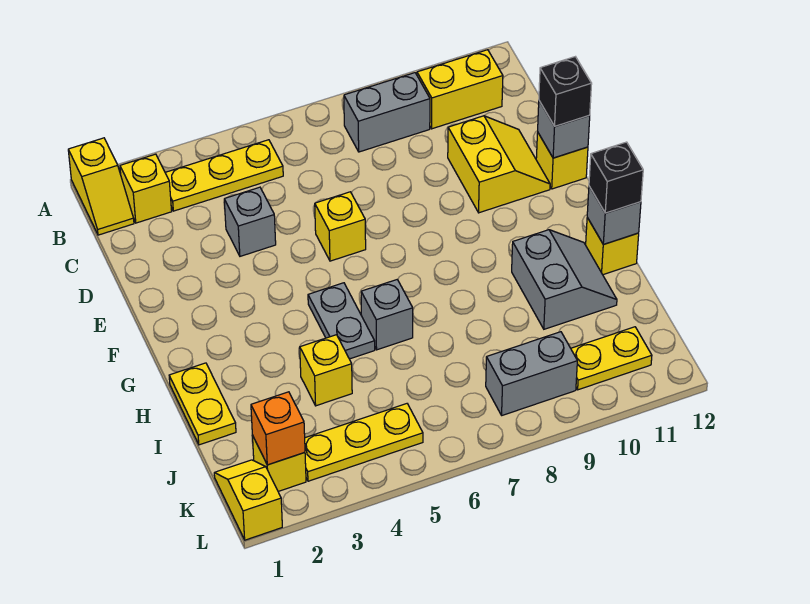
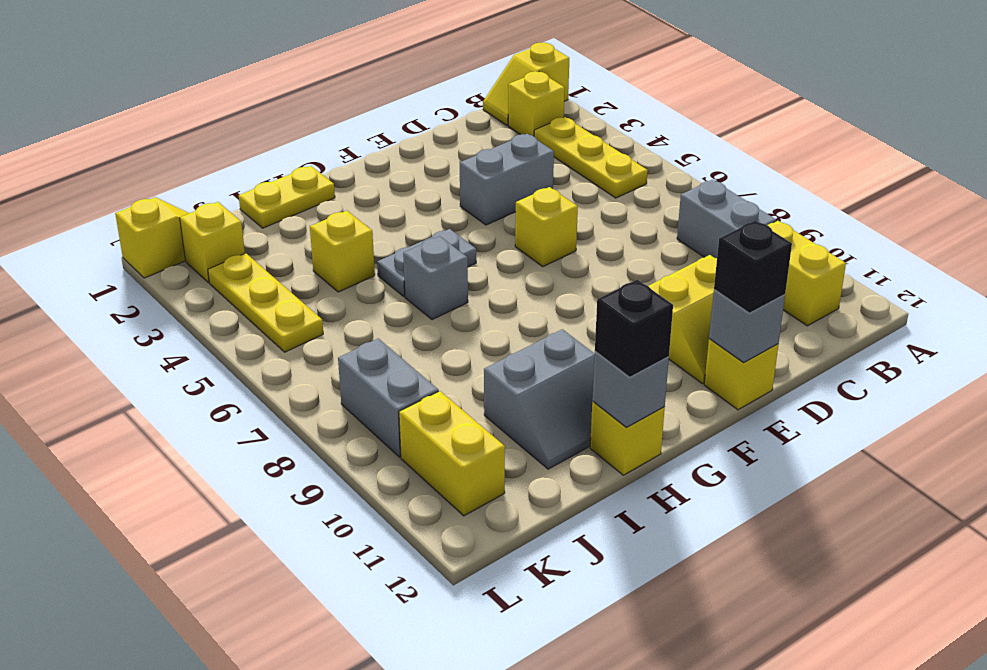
grey 1x1 brick [224,187,276,256] -> grey 1x2 brick [460,134,554,225]
orange 1x1 brick [251,392,305,465] -> none
yellow 1x2 plate [571,327,652,390] -> yellow 1x2 brick [399,391,505,516]

